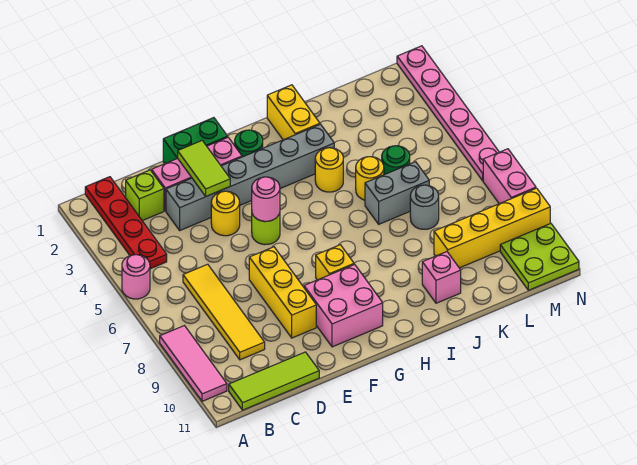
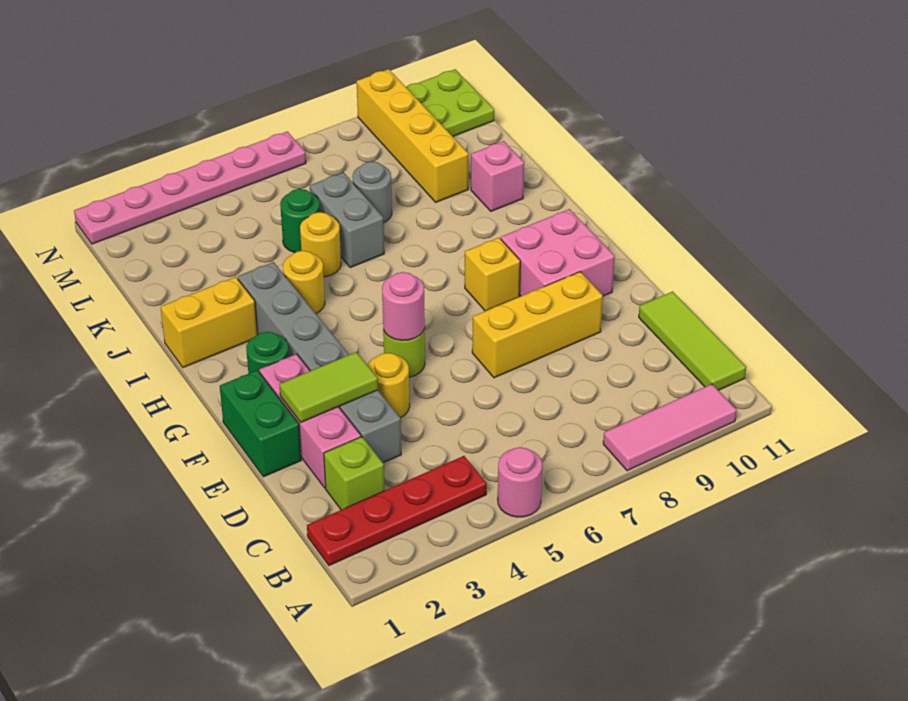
yellow 1x4 tile [183,264,265,360] -> none
pink 1x2 brick [483,149,536,204] -> none

